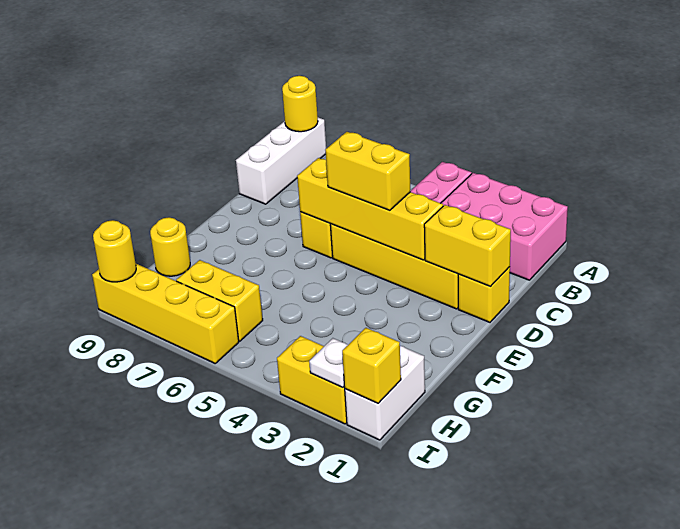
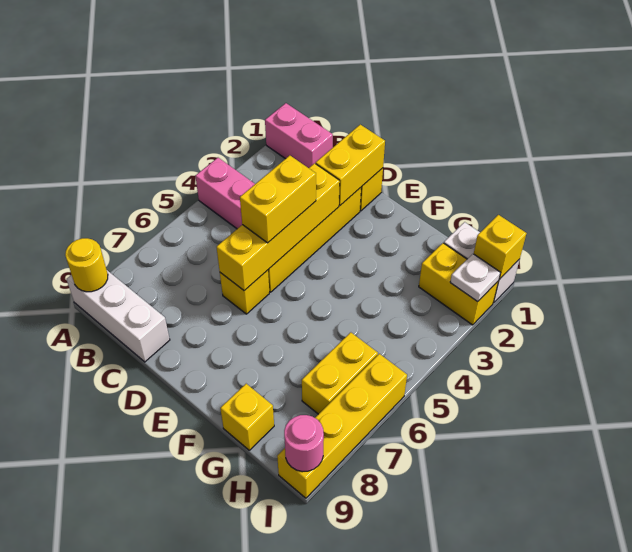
pink 2x3 brick [441,173,568,280] -> pink 1x2 brick [265,103,333,168]
yellow 1x1 round brick [150,217,190,276] -> yellow 1x1 brick [220,384,274,450]
yellow 1x2 brick [277,336,347,424] -> yellow 1x2 brick turned to [419,243,498,325]
yellow 1x1 round brick [93,220,136,282] -> pink 1x1 round brick [284,415,324,472]

